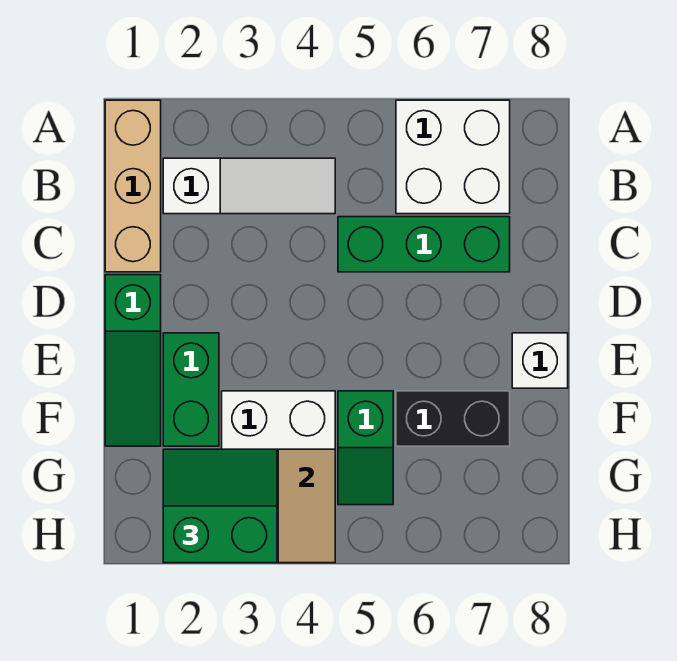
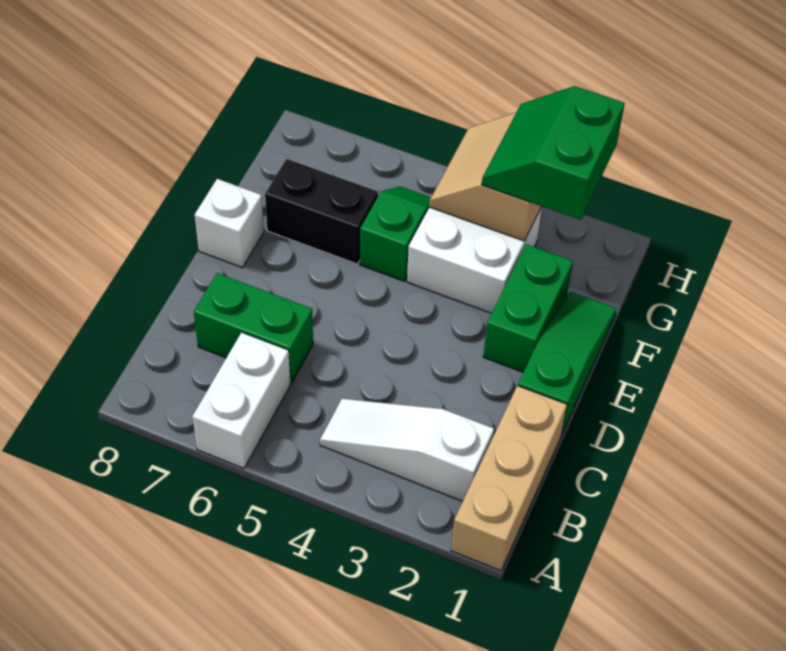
white 2x2 brick [396,100,510,214] -> white 1x2 brick [193,332,291,468]
green 1x3 brick [338,217,510,272] -> green 1x2 brick [194,273,313,383]
green 2x2 slope [163,449,277,563] -> green 2x2 slope turned to [482,86,625,220]

